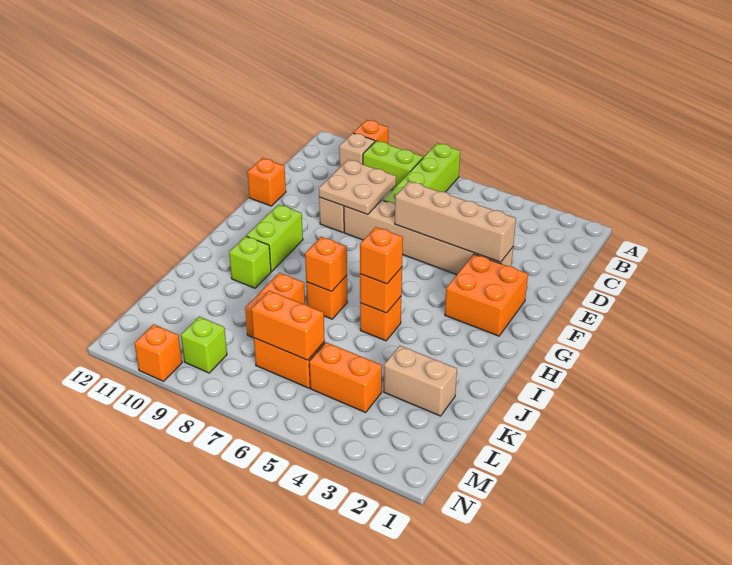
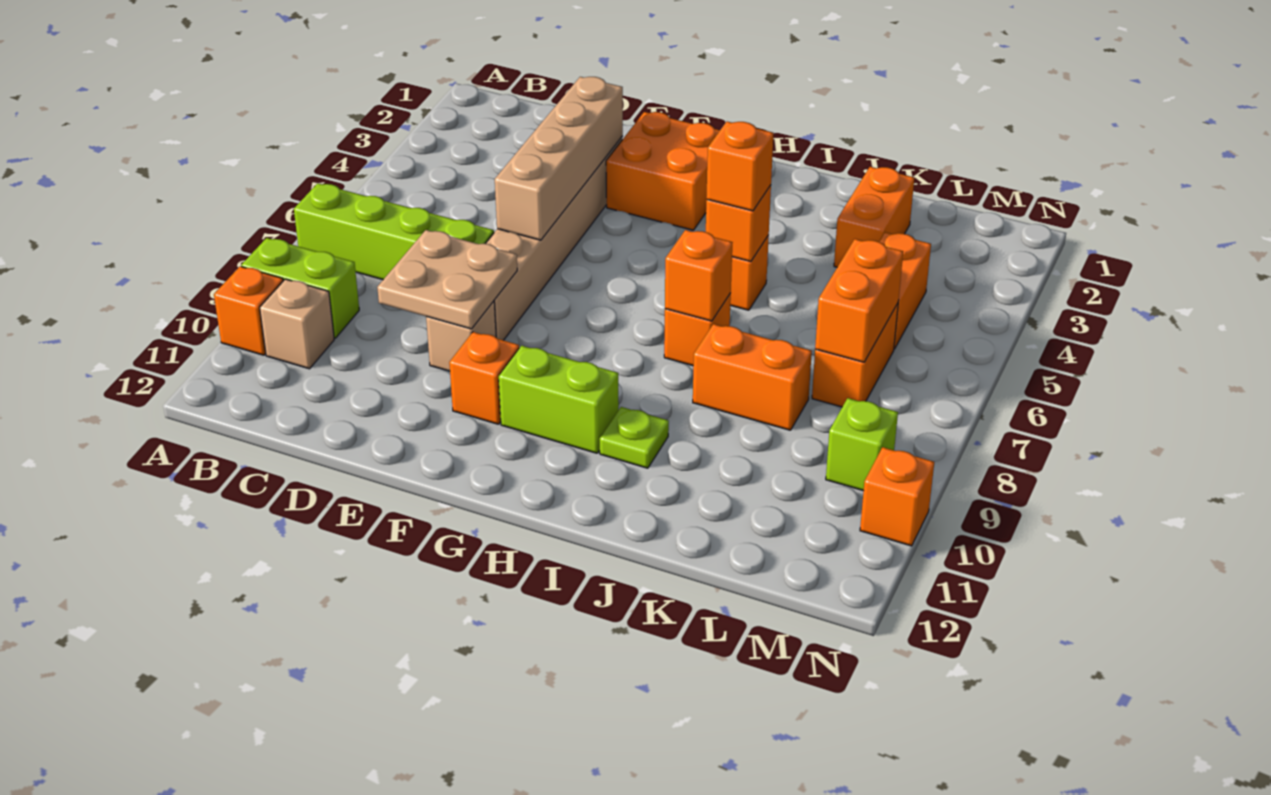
lime 1x2 brick [363,141,423,190] -> lime 1x2 brick turned to [241,238,359,338]
orange 1x1 brick [247,158,286,206] -> orange 1x1 brick moved to [449,332,519,424]
lime 1x1 brick [229,236,271,288] -> lime 1x1 plate [600,407,669,468]
tan 1x2 brick [384,346,457,416] -> orange 1x2 brick [834,167,914,267]

